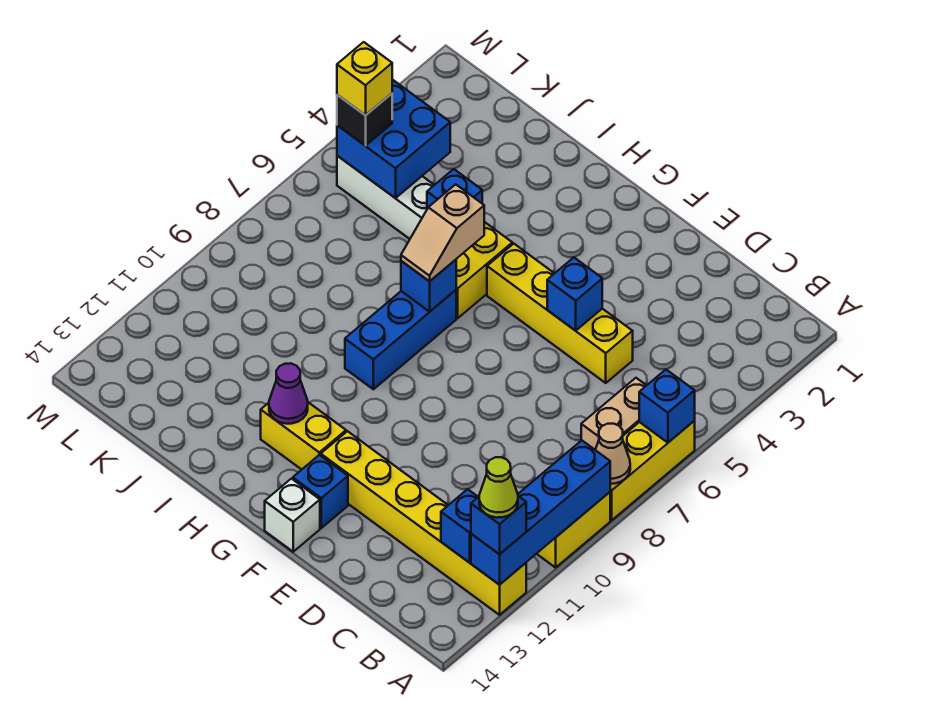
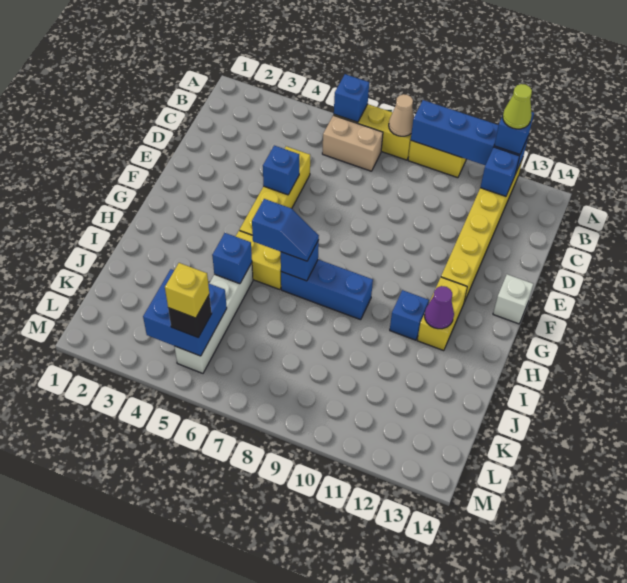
blue 1x1 brick [293,455,348,528] -> blue 1x1 brick moved to [390,290,429,340]
tan 1x2 slope [401,184,484,281] -> blue 1x2 slope [252,199,319,261]

